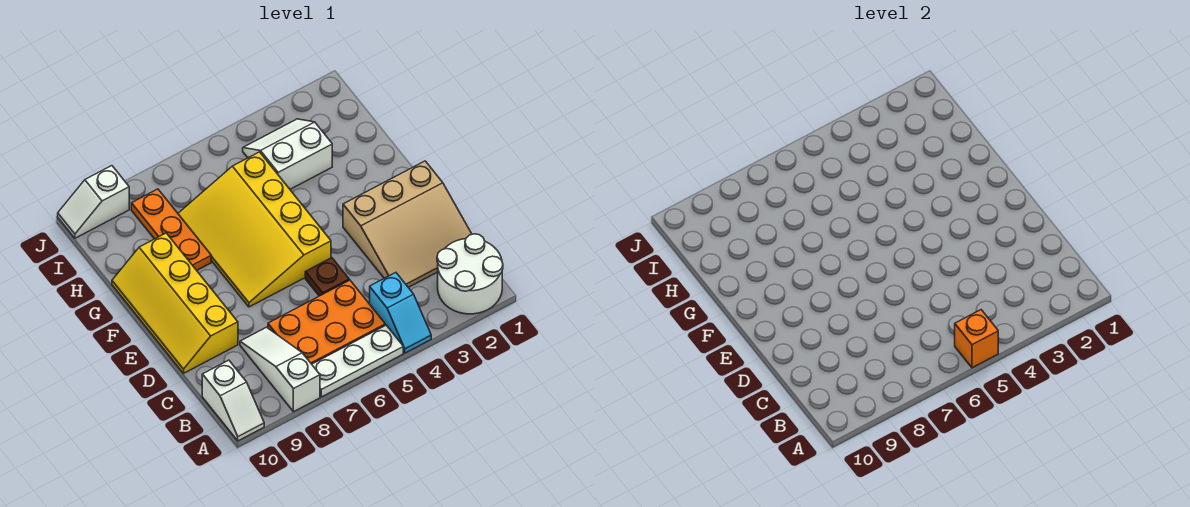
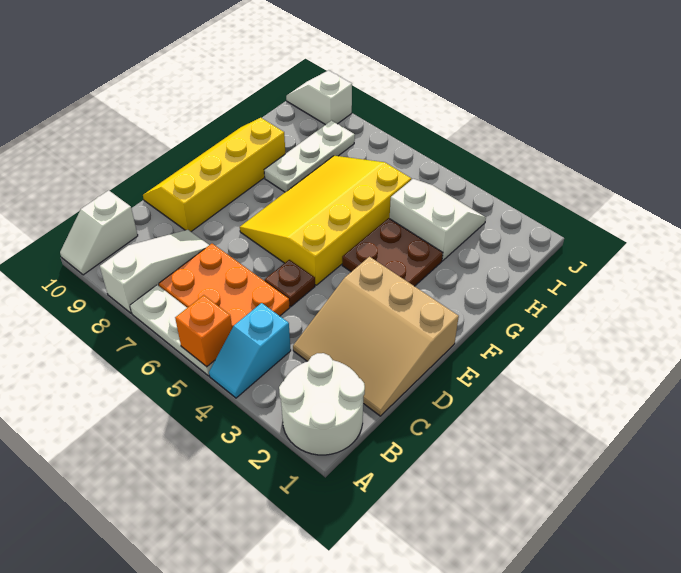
none -> brown 2x2 plate [342,218,443,286]
orange 1x3 plate [131,189,211,270] -> white 1x3 plate [264,120,355,192]

